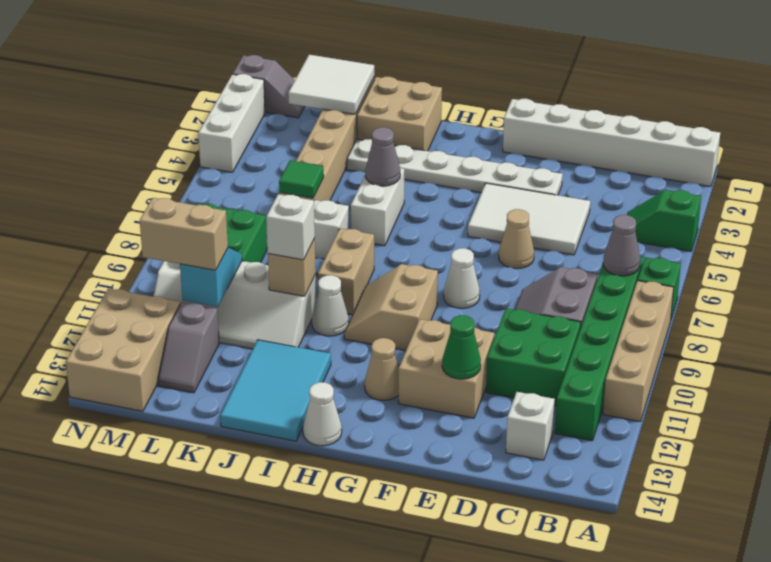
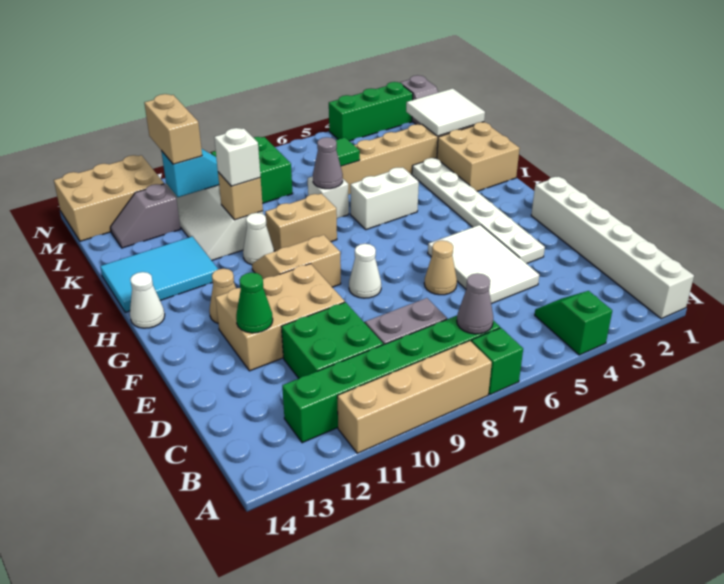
white 1x1 brick [506,392,555,460] -> none
tan 2x2 brick [398,319,494,418] -> tan 2x3 brick [215,264,345,371]
grey 1x1 cone [365,127,400,186] -> grey 1x1 cone moved to [313,137,343,189]
white 1x3 brick [198,74,265,172] -> green 1x3 brick [329,82,413,141]

